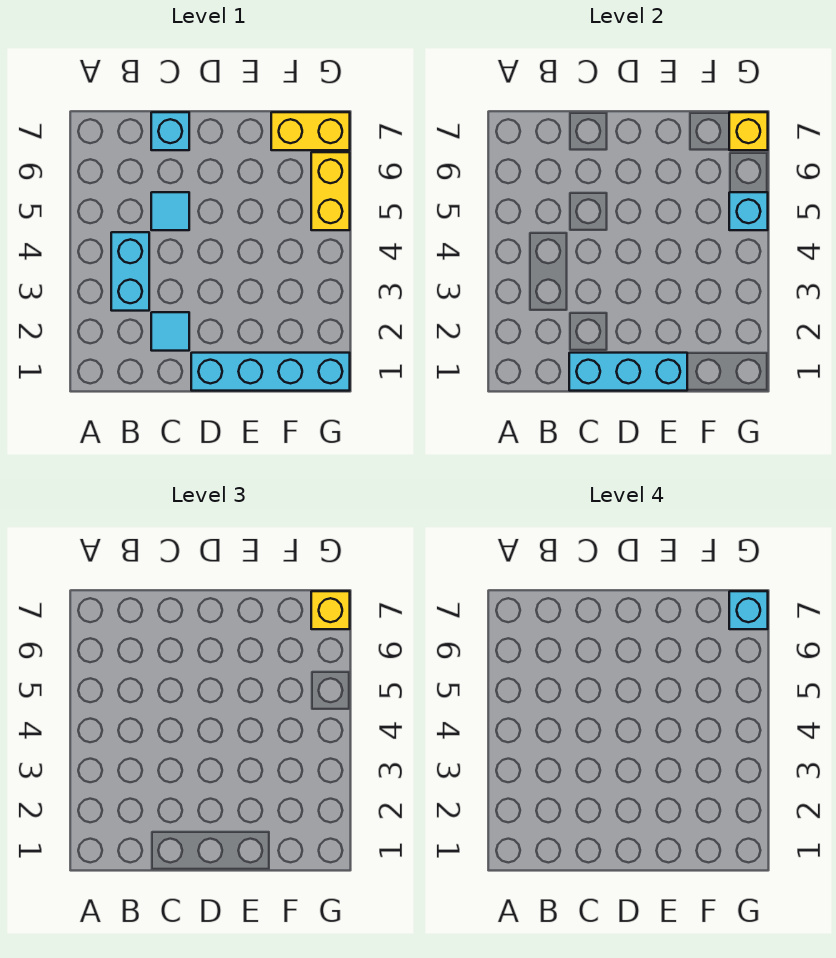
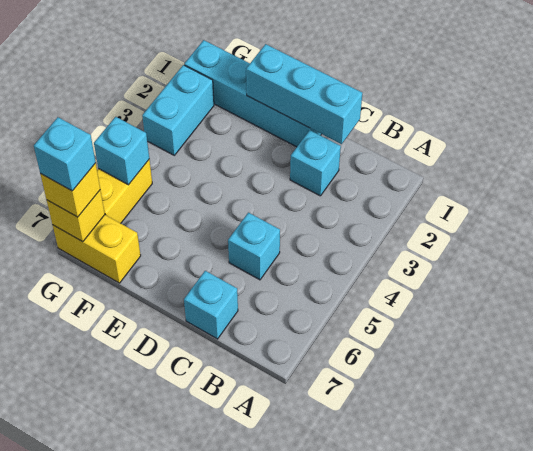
cyan 1x2 brick [111,232,149,311] -> cyan 1x2 brick moved to [142,65,214,155]
cyan 1x1 tile [151,312,189,351] -> cyan 1x1 brick [290,130,341,196]
cyan 1x1 tile [151,192,189,230] -> cyan 1x1 brick [228,213,280,280]

